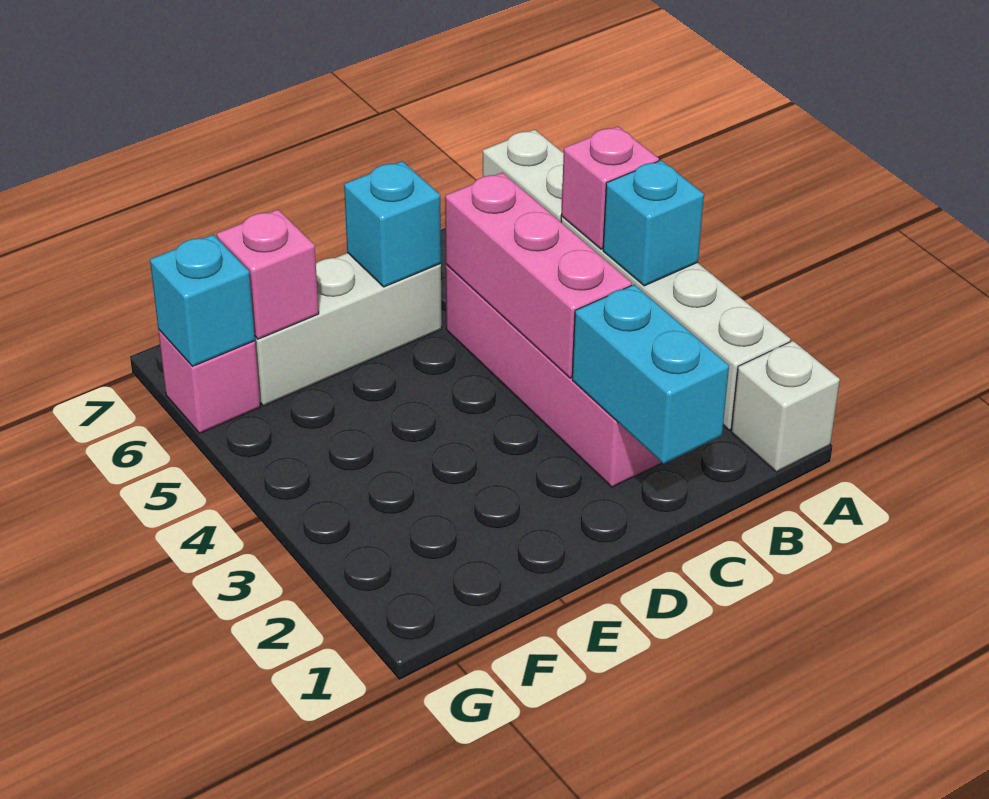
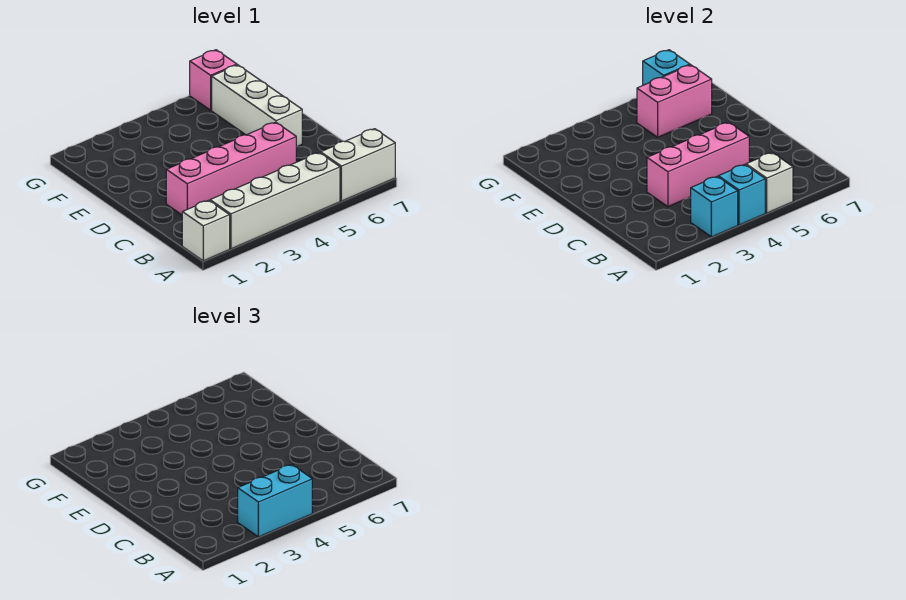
pink 1x1 brick [561,126,659,249] -> white 1x1 brick [746,153,793,213]
cyan 1x2 brick [572,285,729,464] -> cyan 1x2 brick moved to [238,464,312,537]
cyan 1x1 brick [344,161,441,287] -> cyan 1x1 brick moved to [691,177,738,237]
pink 1x1 brick [217,210,319,339] -> pink 1x2 brick [637,65,712,137]

